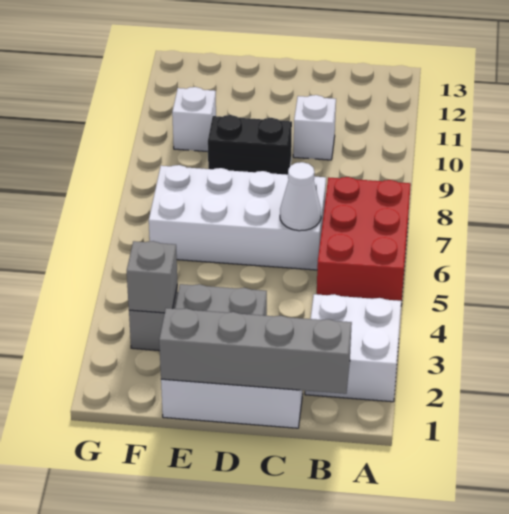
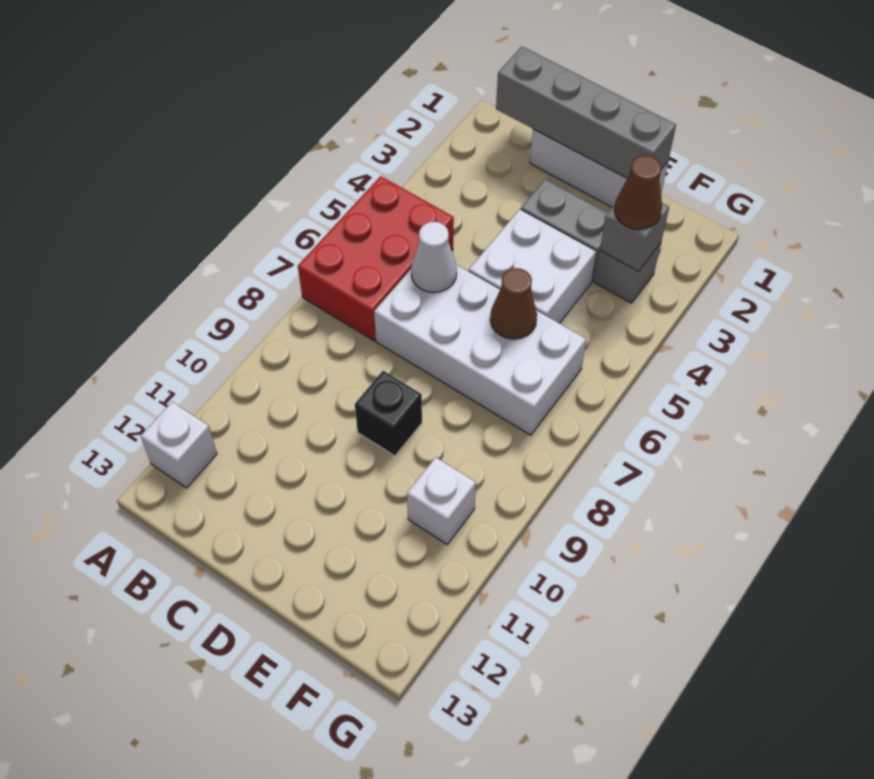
white 2x2 brick [305,294,401,402] -> white 2x2 brick moved to [469,209,596,323]
white 1x1 brick [293,95,336,160] -> white 1x1 brick moved to [141,402,217,488]
black 1x2 brick [208,115,292,175] -> black 1x1 brick [355,371,422,456]
none -> brown 1x1 cone [490,268,537,339]
none -> brown 1x1 cone [615,155,662,230]

